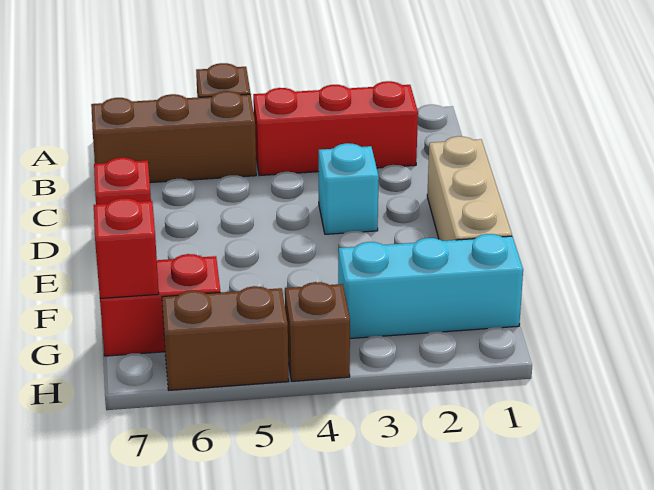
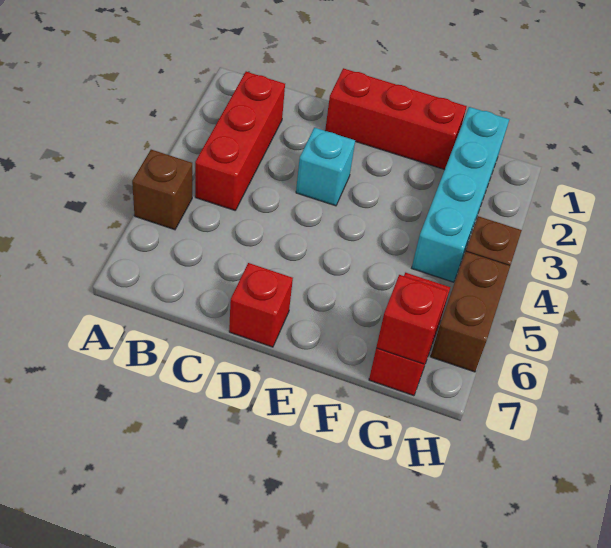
brown 1x3 brick [91,91,256,183] -> none
tan 1x3 brick [427,136,512,241] -> red 1x3 brick [325,68,467,170]
cyan 1x3 brick [338,234,523,338] -> cyan 1x4 brick [412,107,509,282]

